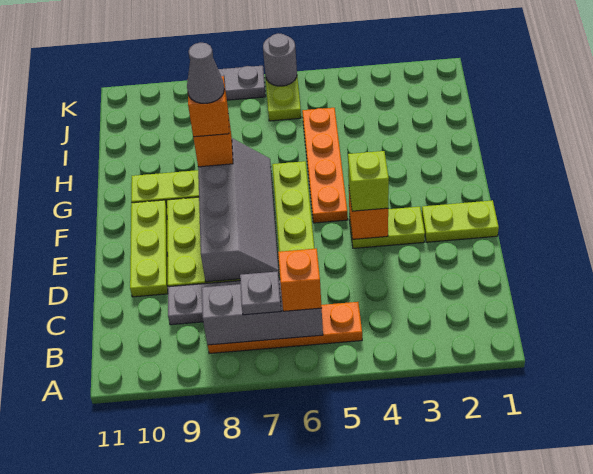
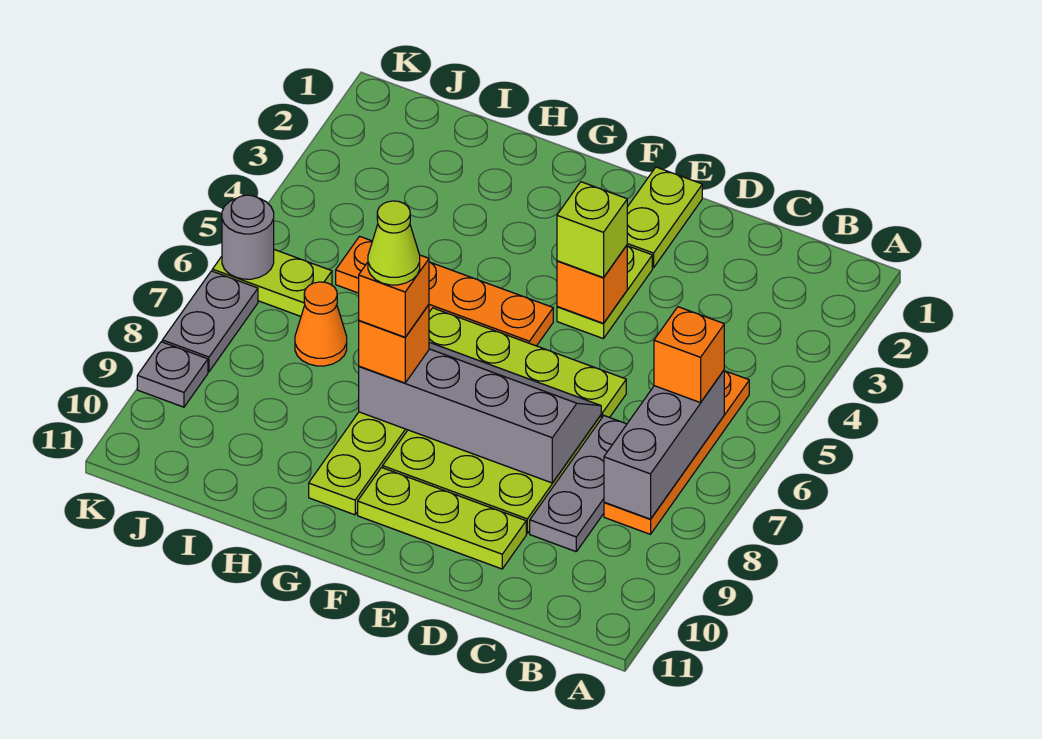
grey 1x1 plate [240,271,281,315] -> grey 1x1 plate moved to [137,342,208,407]
grey 1x1 cone [187,43,224,103] -> lime 1x1 cone [368,201,420,285]
none -> orange 1x1 cone [295,282,347,366]

